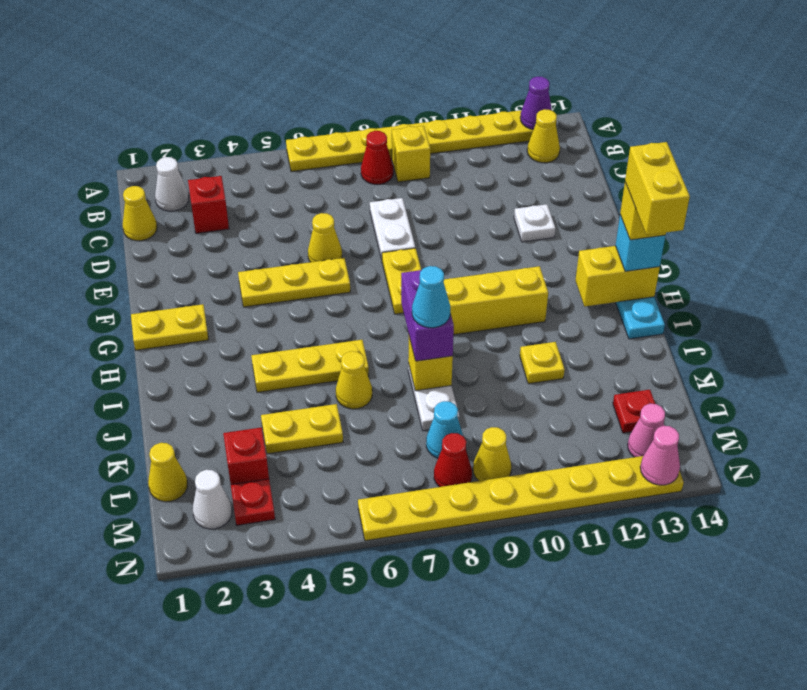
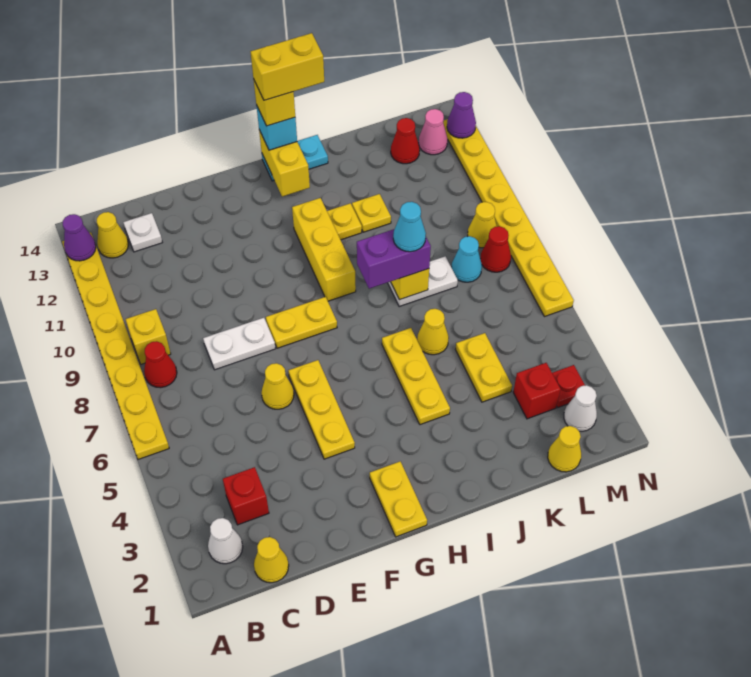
white 1x1 plate [514,204,555,242] -> white 1x1 plate moved to [123,213,162,252]
none -> yellow 1x1 plate [327,203,362,240]
red 1x1 plate [613,390,655,433] -> red 1x1 cone [391,118,420,164]
pink 1x1 cone [640,426,680,485] -> purple 1x1 cone [447,92,476,138]

